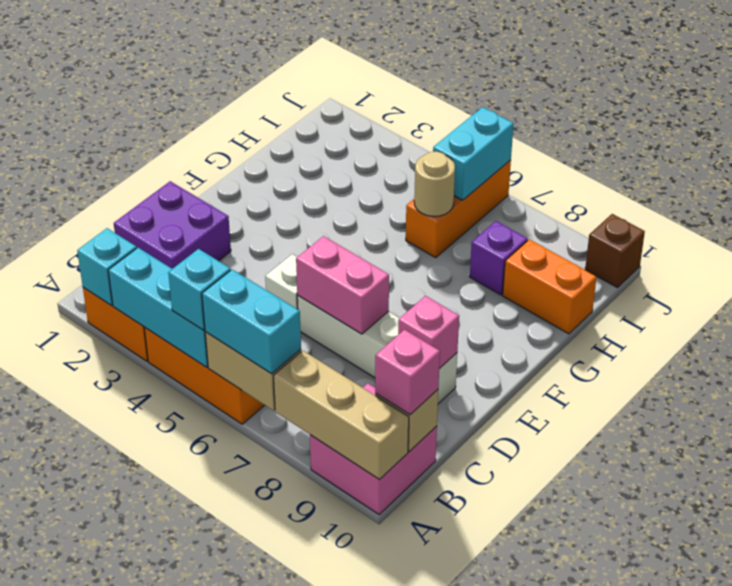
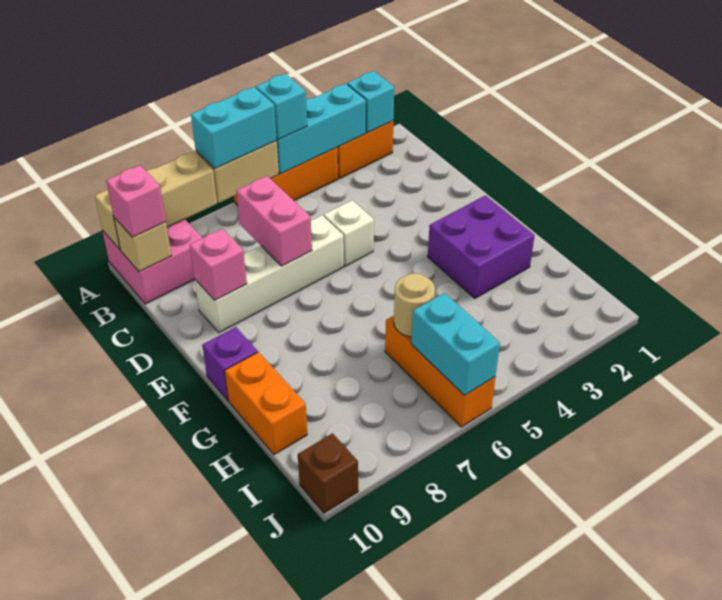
purple 2x2 brick [114,181,231,269] -> purple 2x2 brick moved to [428,195,535,298]
pink 1x2 brick [296,236,389,334] -> pink 1x2 brick turned to [236,176,312,266]
purple 1x1 brick [470,221,528,295] -> purple 1x1 brick moved to [202,327,258,400]
orange 1x2 brick [503,239,597,334] -> orange 1x2 brick turned to [225,352,307,454]

